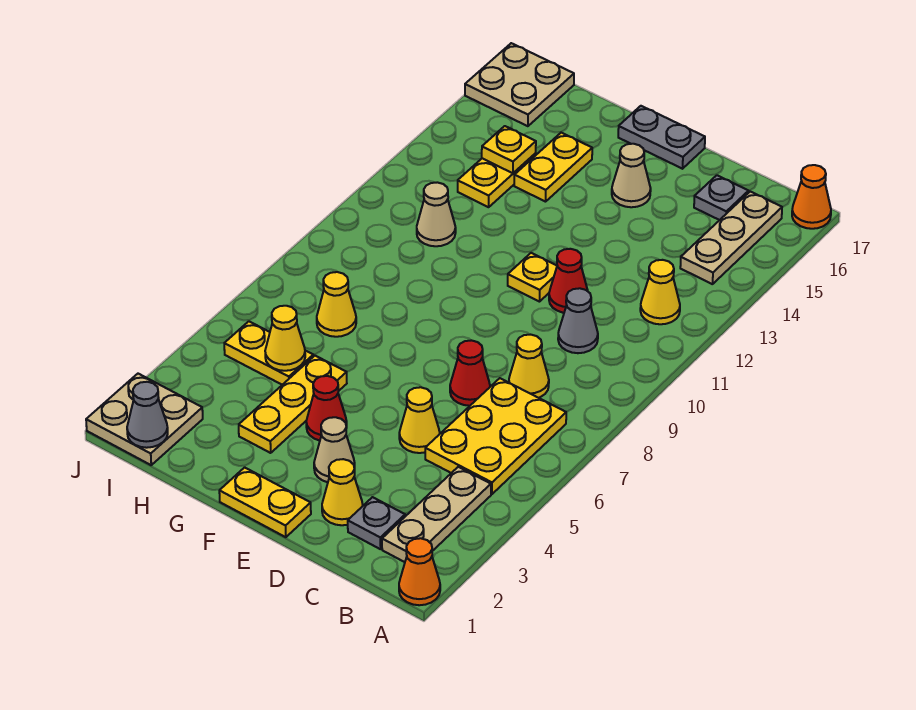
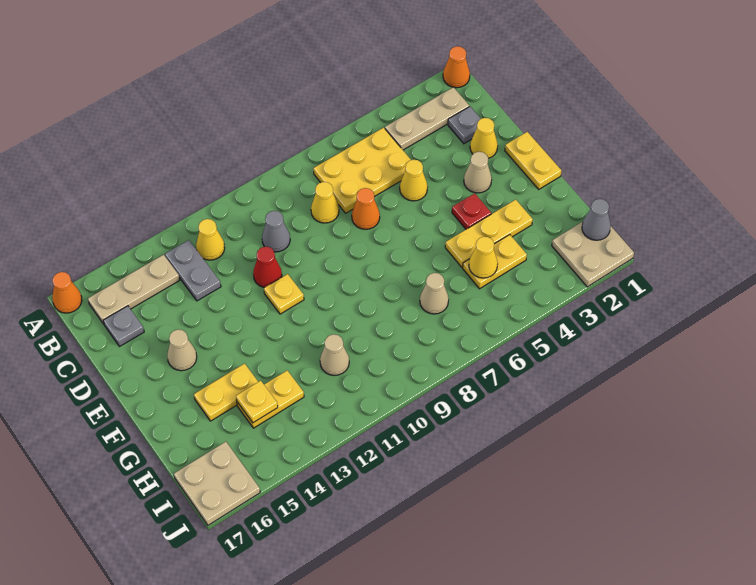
red 1x1 cone [450,340,490,406] -> orange 1x1 cone [352,188,380,229]
grey 1x2 plate [618,106,705,169] -> grey 1x2 plate moved to [165,240,221,301]
red 1x1 cone [306,376,347,441] -> red 1x1 plate [452,193,491,229]
yellow 1x2 plate [224,321,313,385] -> yellow 1x2 plate turned to [463,235,527,289]
yellow 1x1 cone [317,272,356,337] -> tan 1x1 cone [420,273,449,314]

